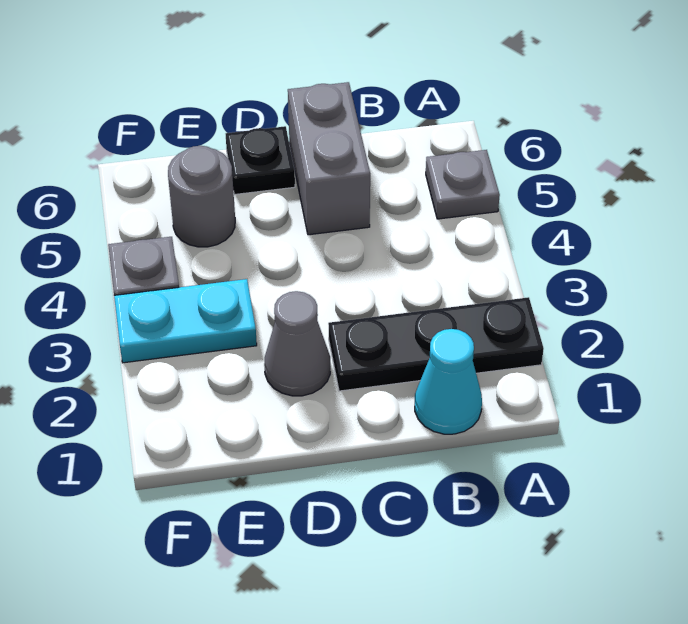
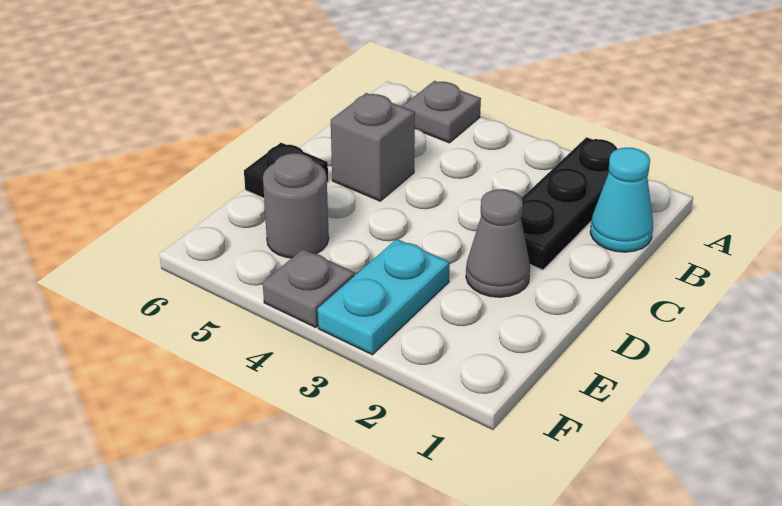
grey 1x2 brick [288,82,370,235] -> grey 1x1 brick [331,93,415,201]

